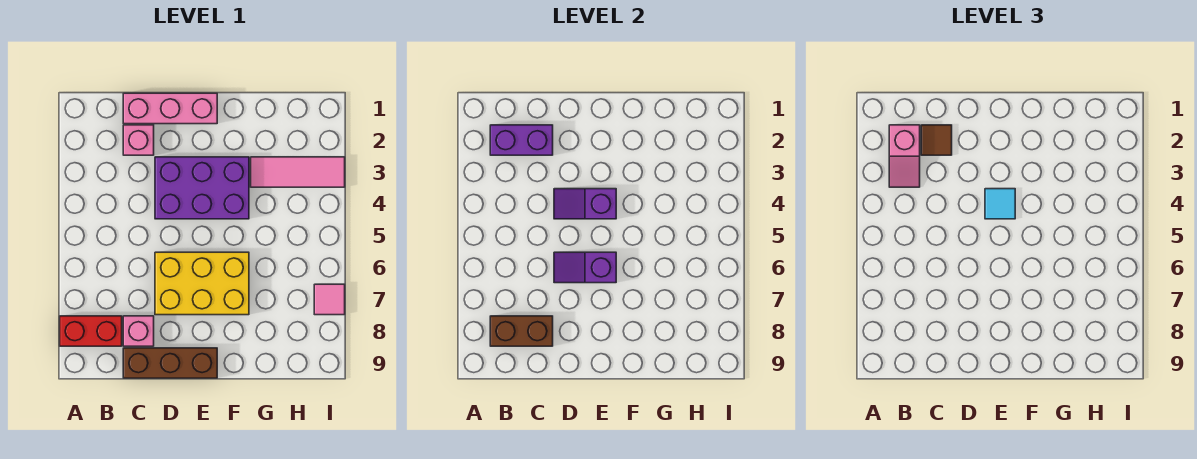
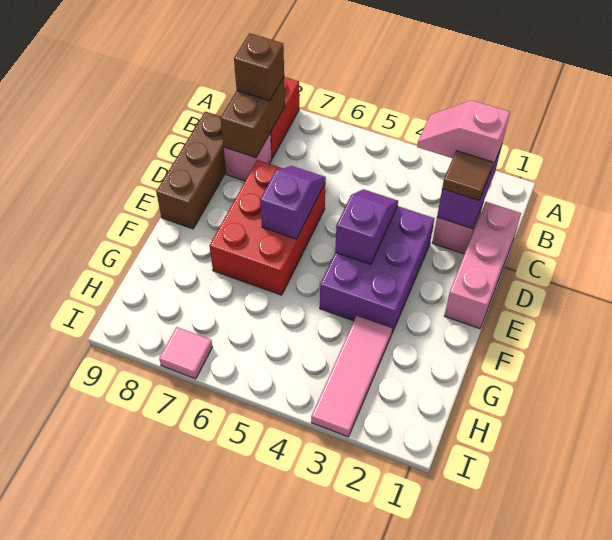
none -> brown 1x1 brick [234,33,284,101]
yellow 2x3 brick [155,252,249,315] -> red 2x3 brick [209,160,325,295]
cyan 1x1 tile [985,189,1015,219] -> none

